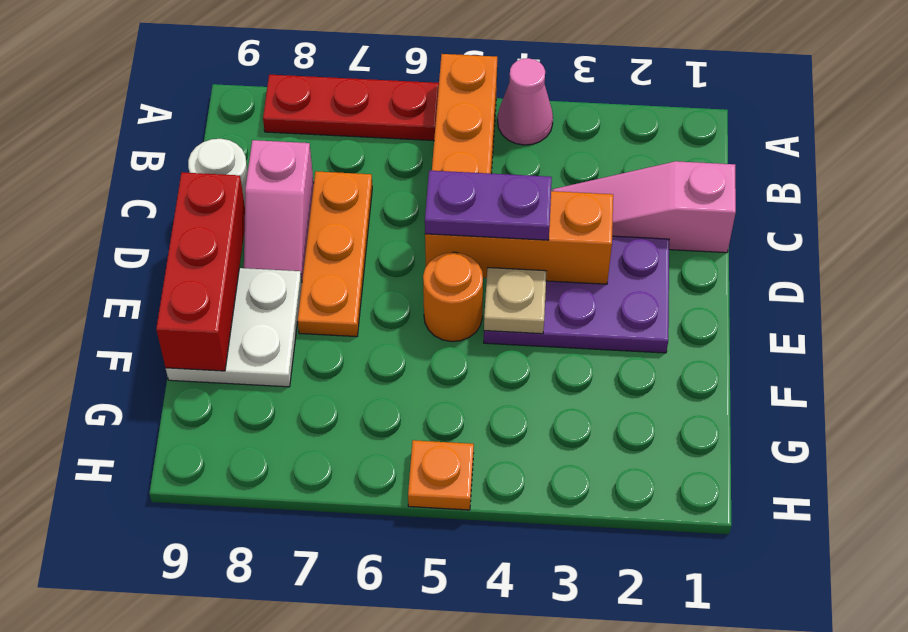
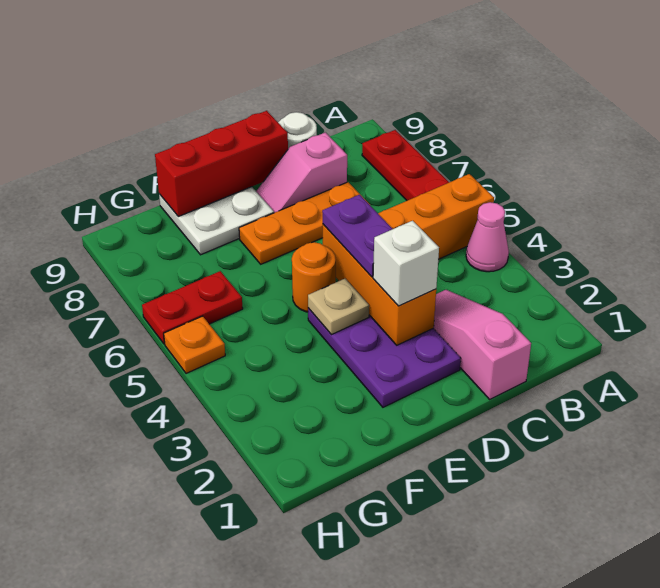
none -> white 1x1 brick [373,221,439,306]
none -> red 1x2 plate [142,271,243,344]

